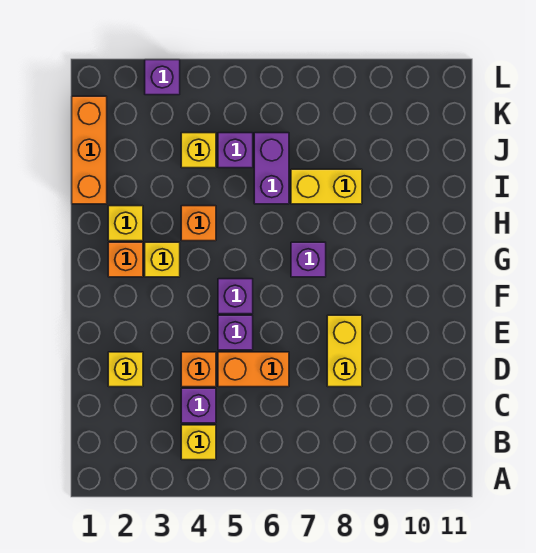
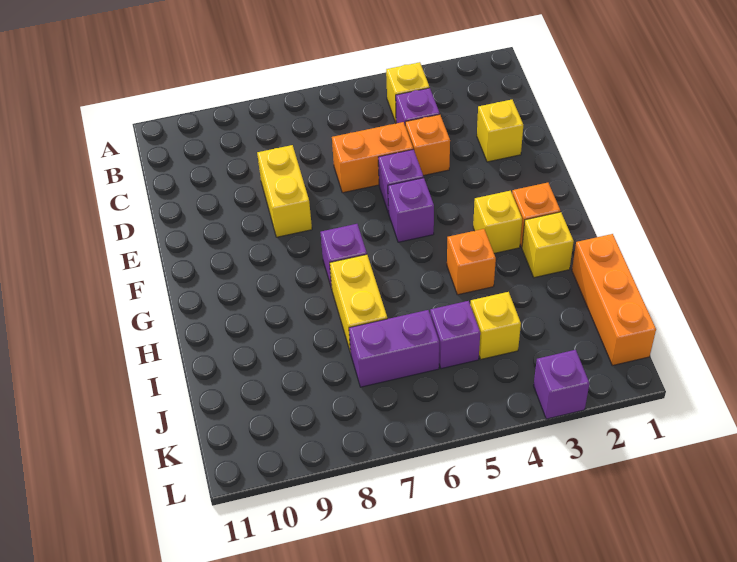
purple 1x2 brick [254,133,289,204] -> purple 1x2 brick turned to [349,310,439,387]
yellow 1x2 brick [291,169,362,204] -> yellow 1x2 brick turned to [330,254,387,353]

